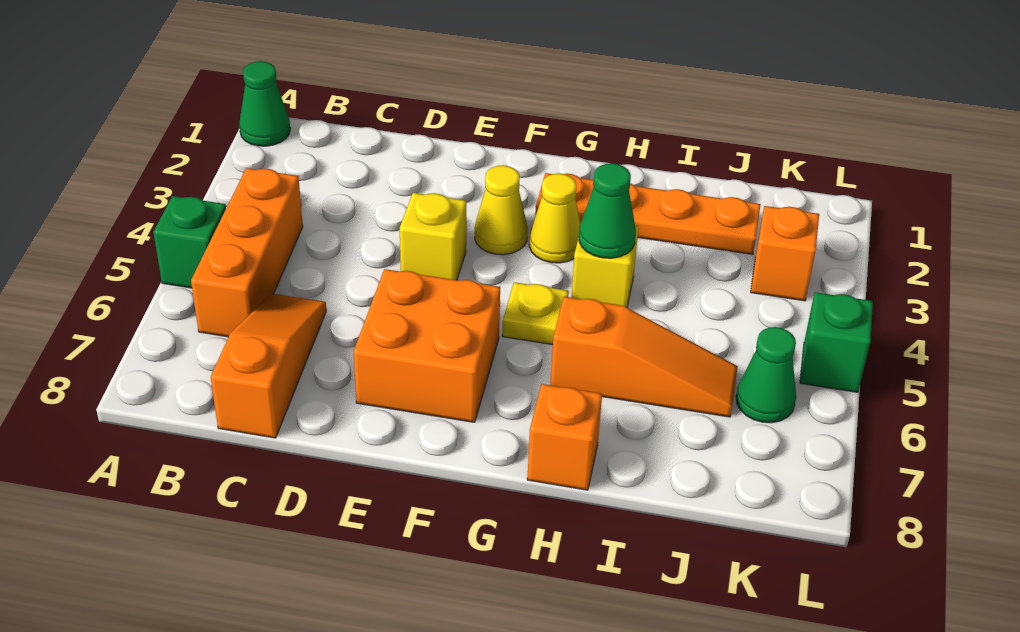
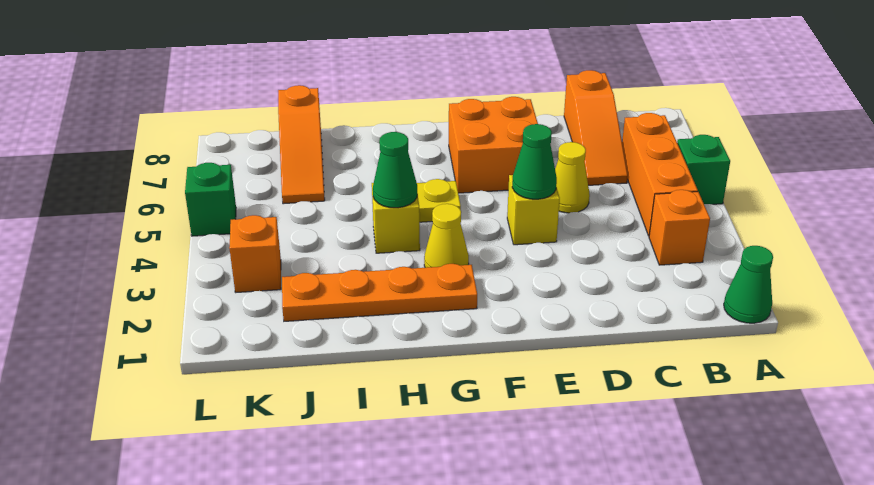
yellow 1x1 cone [475,165,528,255] -> yellow 1x1 cone moved to [555,142,590,213]
orange 1x3 slope [550,297,738,417] -> orange 1x3 slope turned to [278,85,325,204]
orange 1x1 brick [527,384,602,490] -> orange 1x1 brick moved to [649,190,710,265]
green 1x1 cone [736,327,796,423] -> green 1x1 cone moved to [512,124,557,199]

